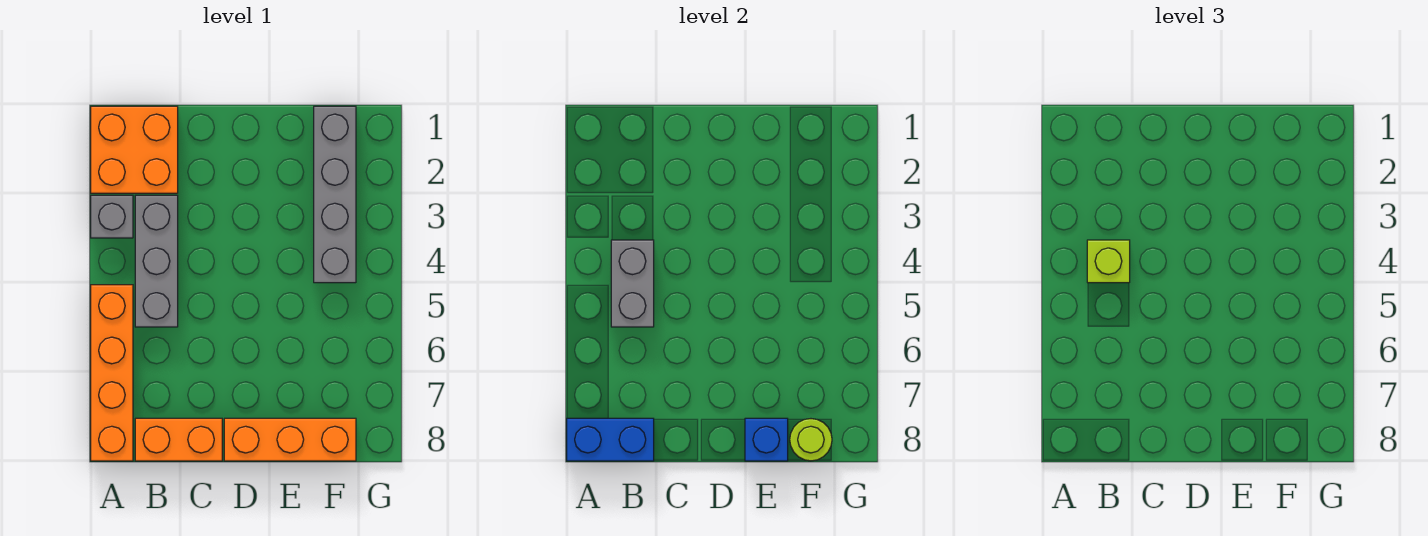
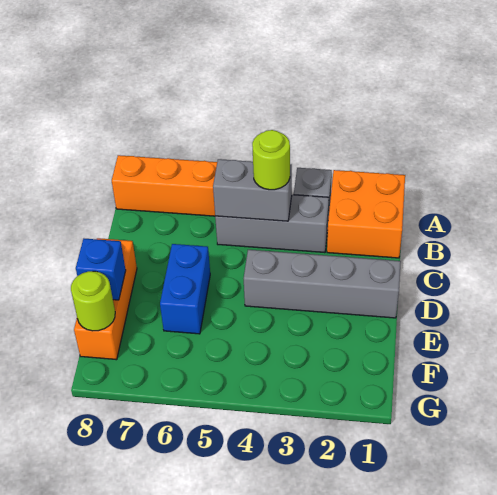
blue 1x2 brick [567,418,654,461] -> blue 1x2 brick moved to [160,244,210,334]
lime 1x1 brick [1087,240,1130,283] -> lime 1x1 round brick [252,130,290,190]
orange 1x2 brick [135,418,222,461] -> none
grey 1x4 brick [314,106,356,283] -> grey 1x4 brick moved to [244,250,401,318]

